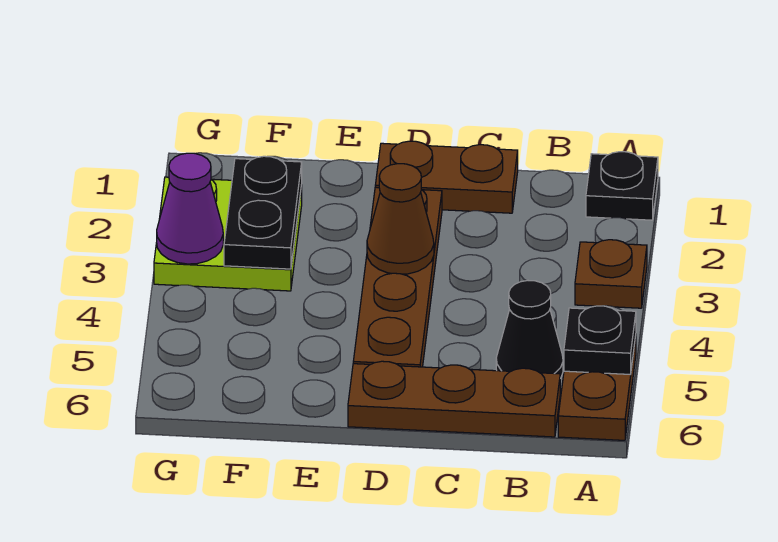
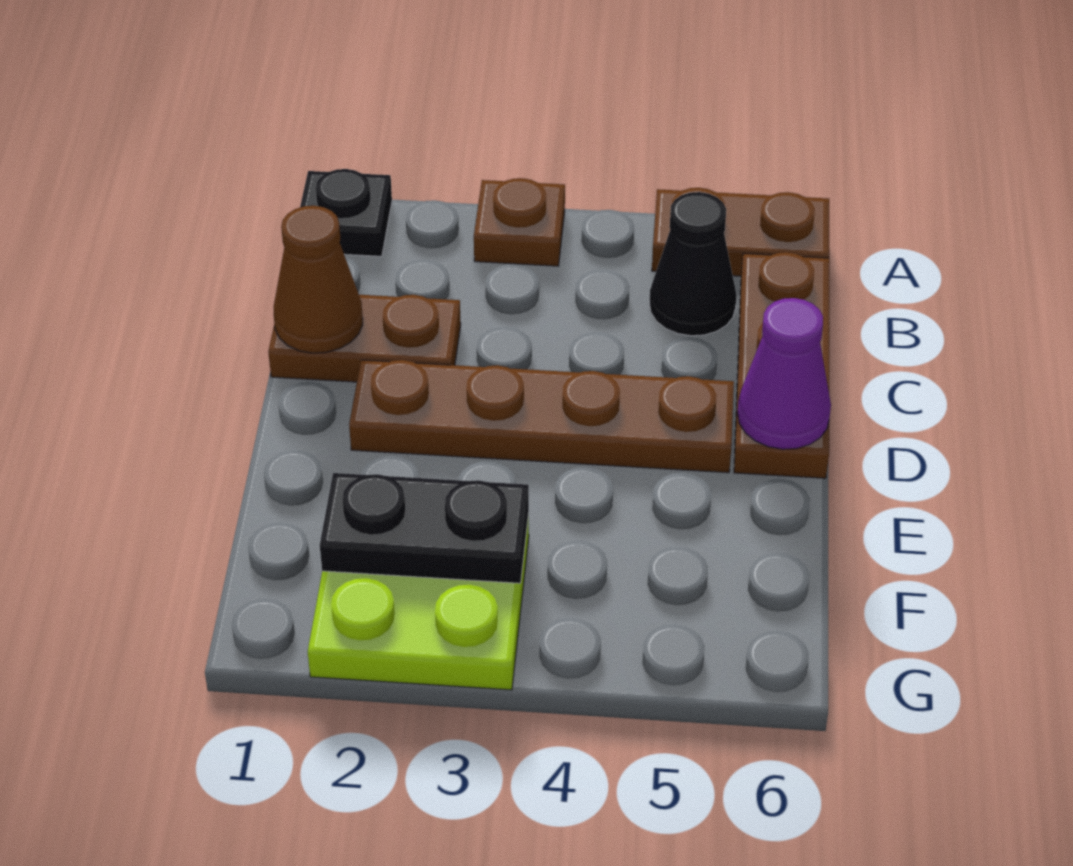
black 1x1 plate [564,306,636,375] -> none
brown 1x2 plate [375,141,518,213] -> brown 1x2 plate turned to [268,295,461,382]
brown 1x1 cone [367,164,434,274] -> brown 1x1 cone moved to [274,206,363,353]
purple 1x1 cone [157,153,223,264] -> purple 1x1 cone moved to [737,298,831,449]

